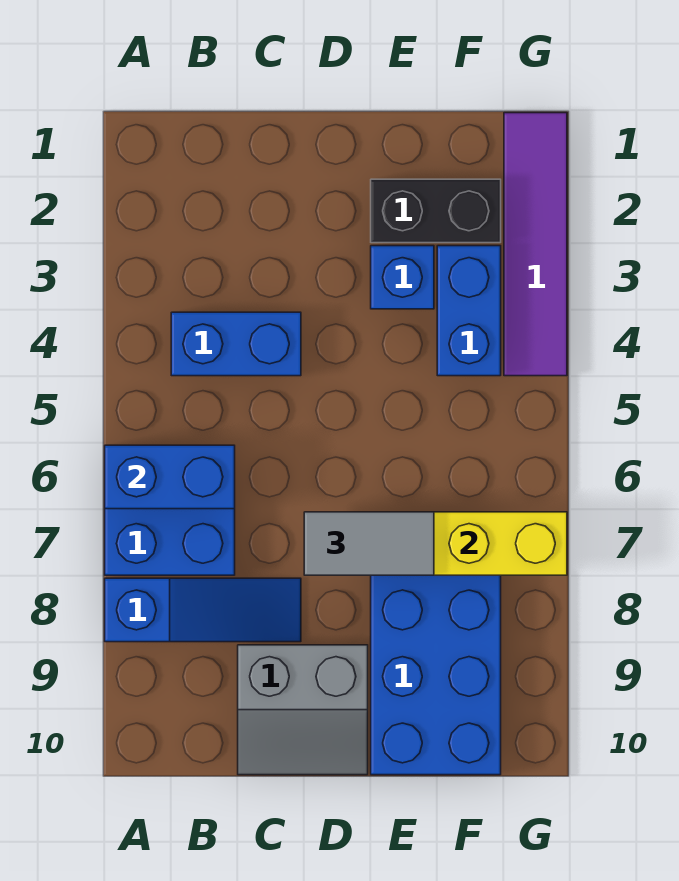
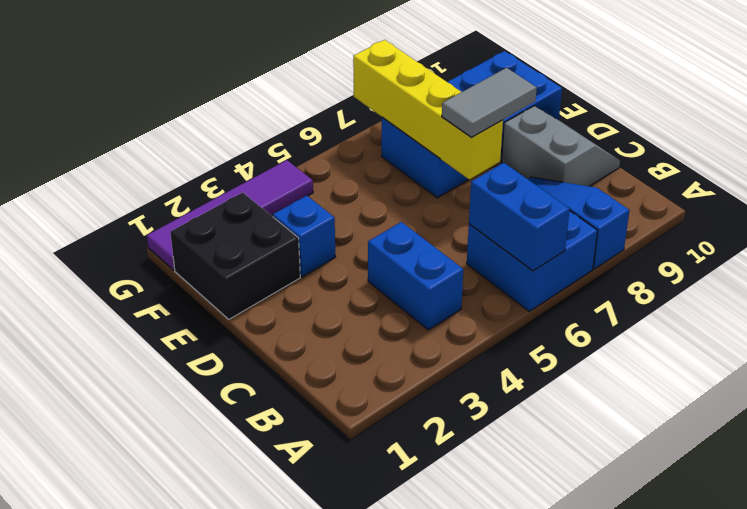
grey 1x2 tile [304,512,434,575] -> grey 1x2 tile turned to [442,68,537,137]
black 1x2 brick [371,179,501,243] -> black 2x2 brick [170,192,300,319]
blue 1x2 brick [437,246,501,376] -> none

